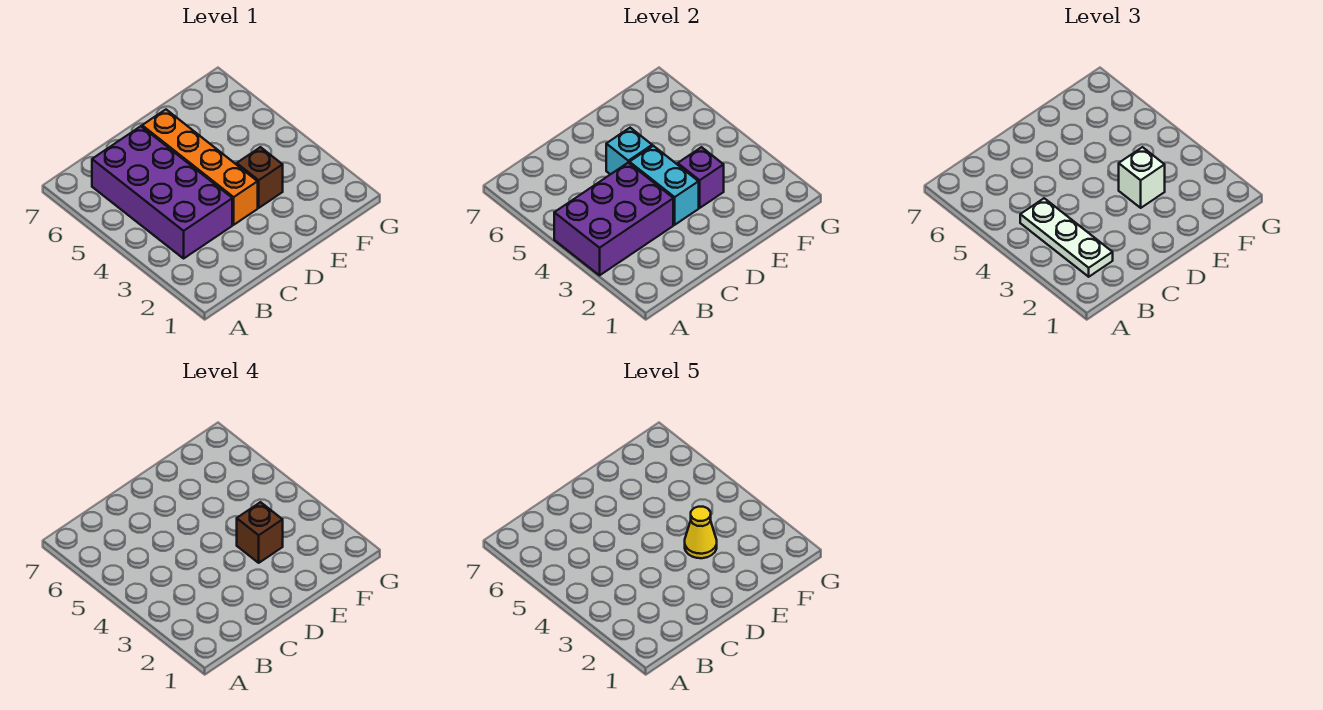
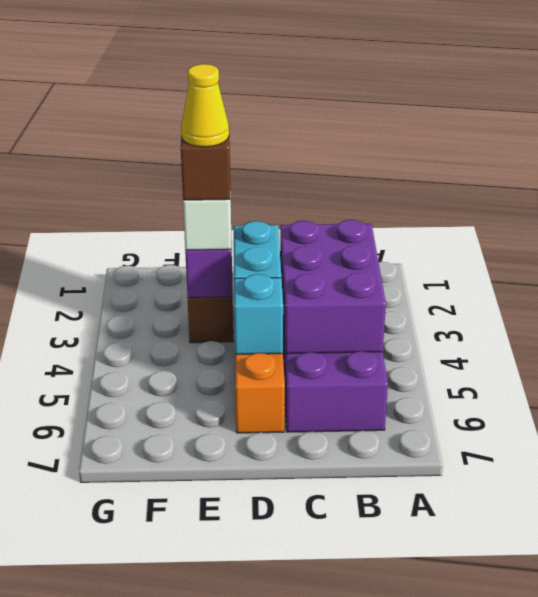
purple 2x3 brick [554,163,673,275] -> purple 2x3 brick turned to [280,220,386,354]
white 1x3 plate [1020,198,1113,277] -> none

